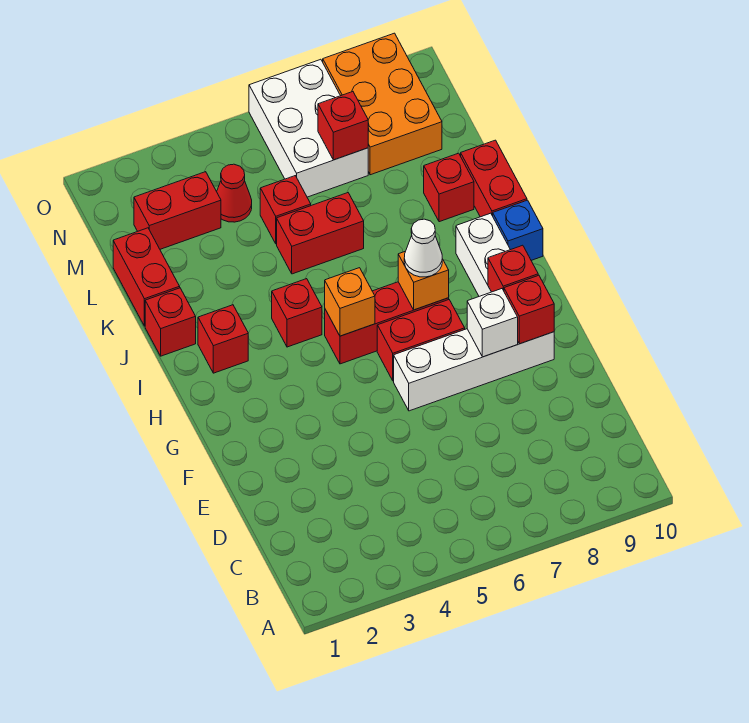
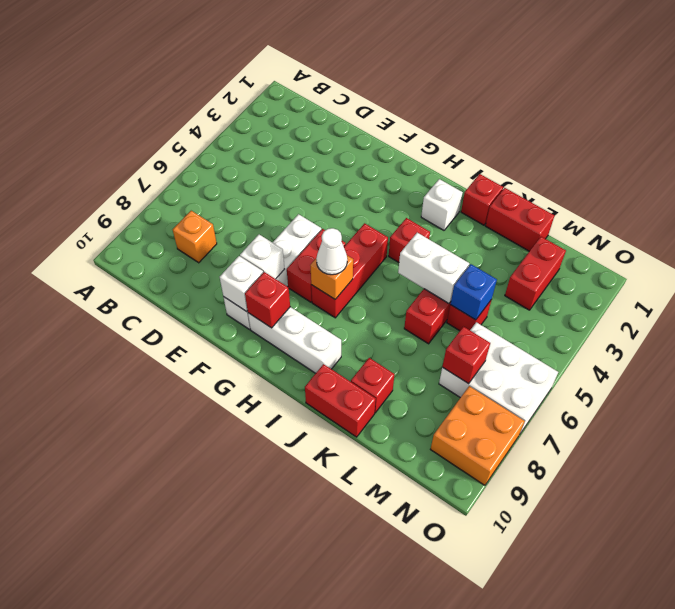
red 1x1 brick [504,275,554,344] -> white 1x1 brick [220,256,263,312]
orange 1x1 brick [325,268,375,336] -> orange 1x1 brick moved to [173,211,217,263]
red 1x1 brick [198,305,248,373] -> white 1x1 brick [421,179,463,230]
blue 1x1 brick [493,200,543,260] -> blue 1x1 brick moved to [450,264,497,320]
none -> white 1x2 brick [398,233,469,303]
red 1x1 cone [217,164,252,222] -> none
orange 2x3 brick [323,33,442,175] -> orange 2x2 brick [430,386,525,485]

